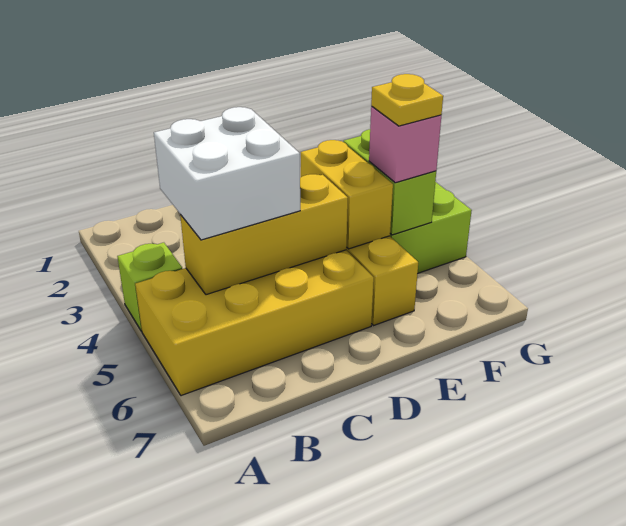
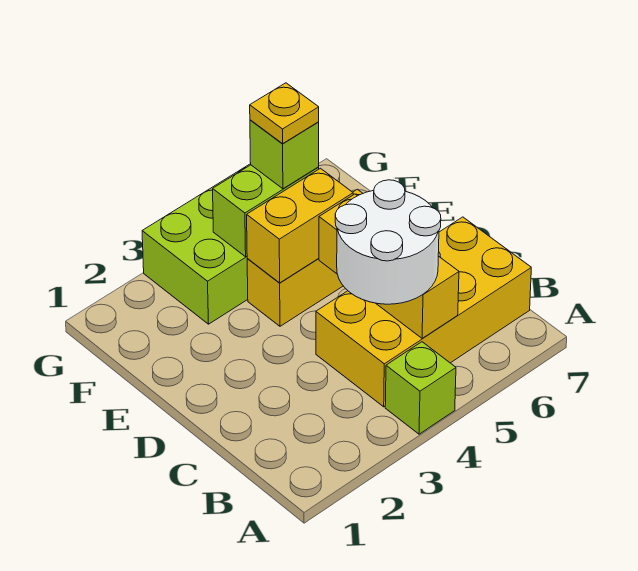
yellow 2x4 brick [135,250,374,396] -> yellow 2x4 brick turned to [316,217,531,407]
white 2x2 brick [154,107,300,240] -> white 2x2 round brick [335,180,441,304]
pink 1x1 brick [369,107,441,183] -> lime 1x1 brick [250,120,319,189]

